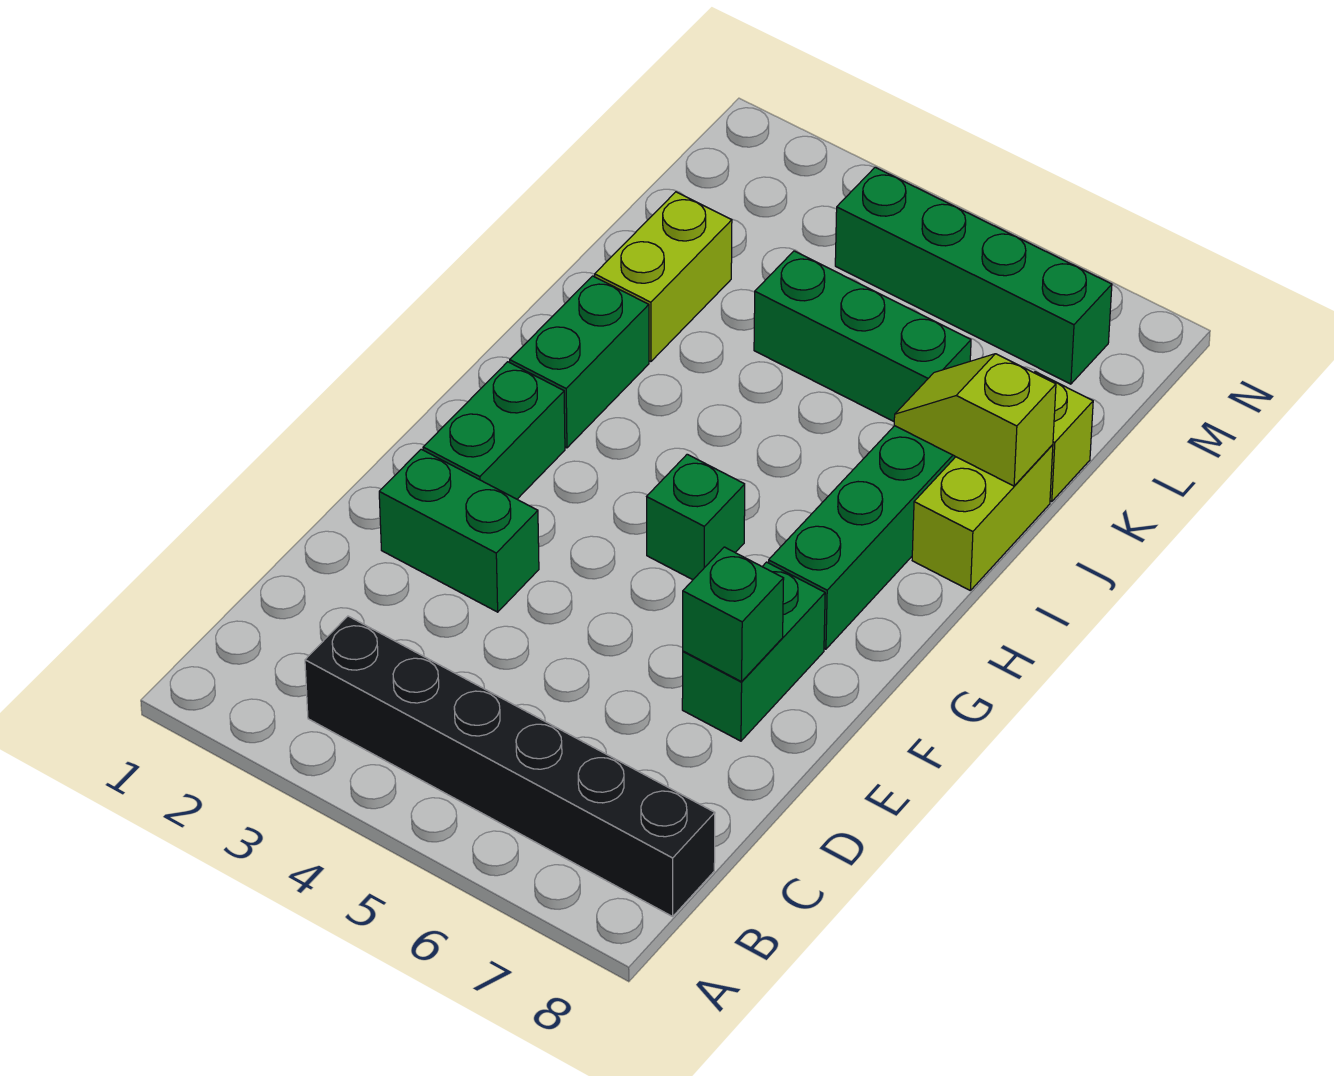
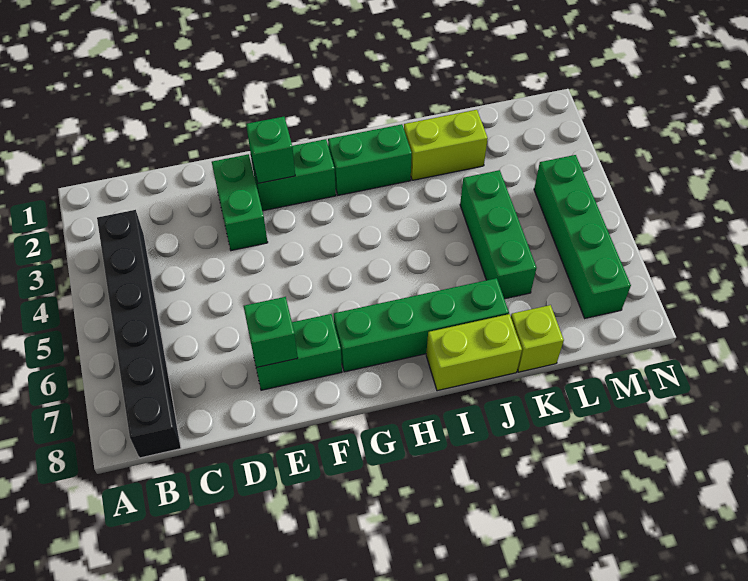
green 1x1 brick [647,454,745,580] -> green 1x1 brick moved to [246,117,295,183]
lime 1x2 slope [894,354,1056,486] -> none

